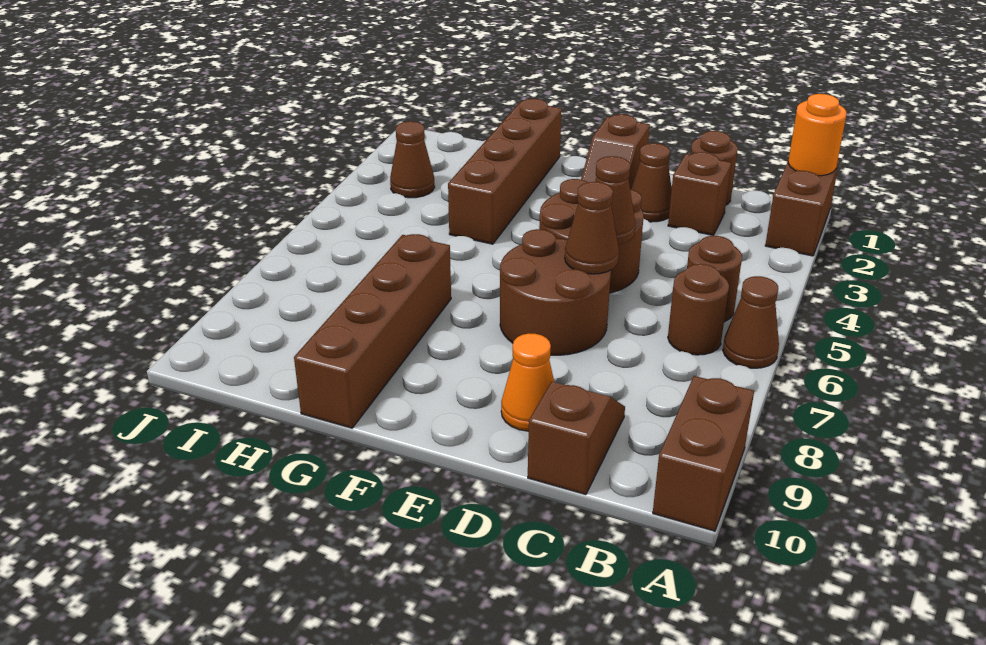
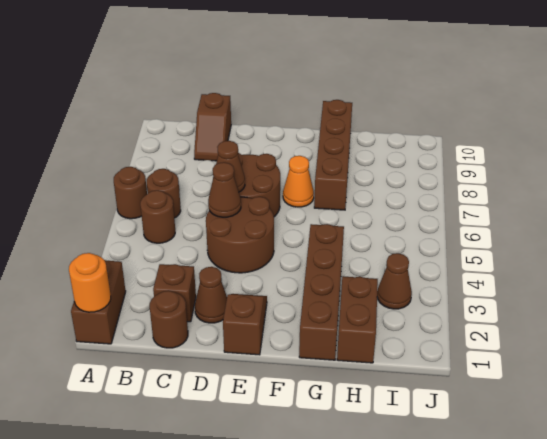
brown 1x1 cone [723,276,779,368] -> brown 1x1 round brick [114,167,147,219]
brown 1x2 brick [653,376,754,531] -> brown 1x2 brick moved to [337,276,378,363]
orange 1x1 cone [501,333,554,431] -> orange 1x1 cone moved to [283,156,314,207]

